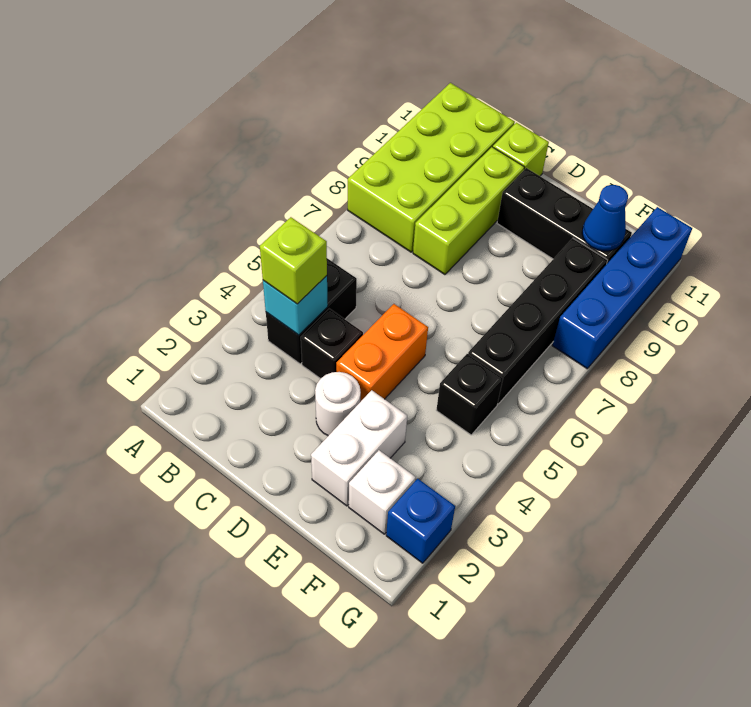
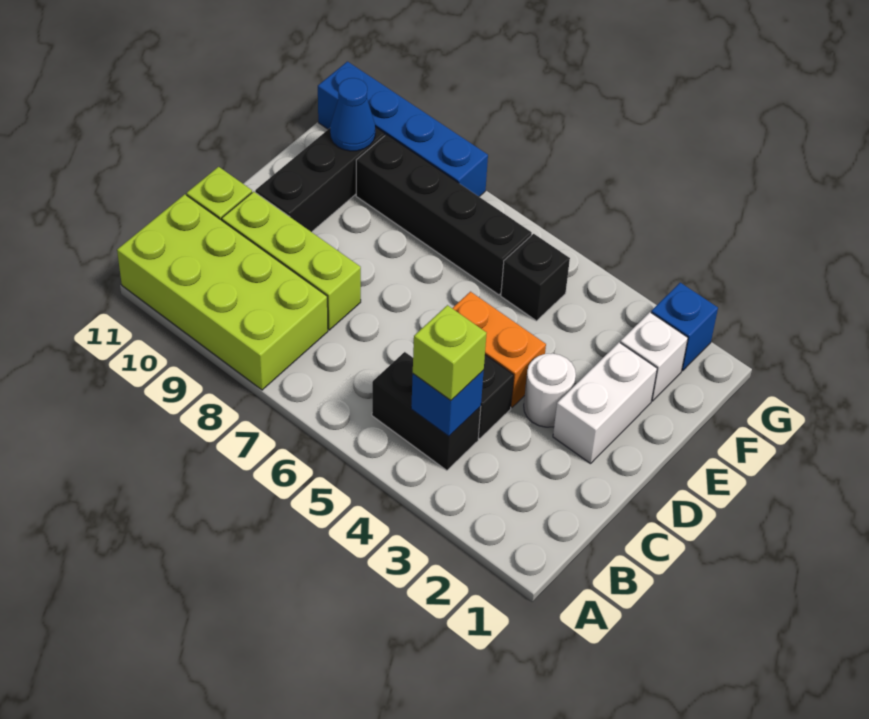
cyan 1x1 brick [263,276,328,335] -> blue 1x1 brick [411,370,484,436]
white 1x2 brick [311,390,407,506] -> white 1x2 brick turned to [553,342,657,464]

